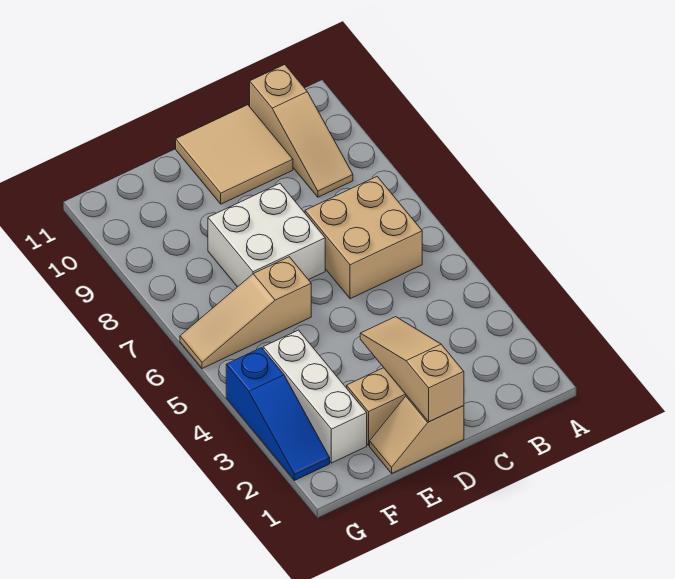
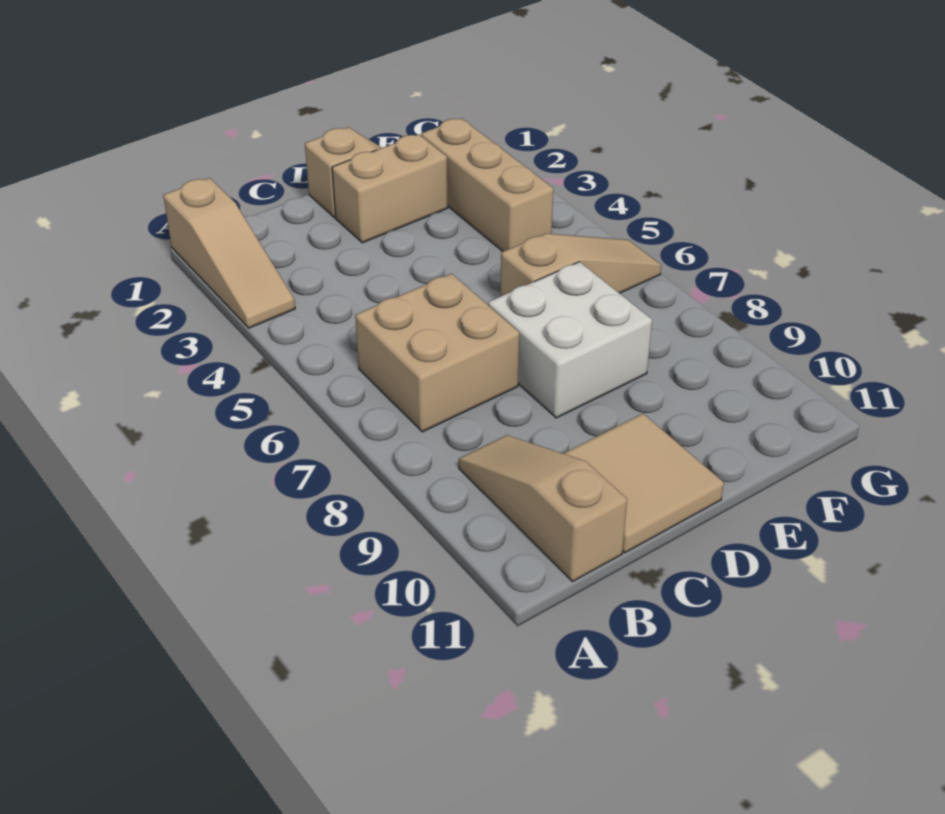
tan 1x3 slope [360,317,464,422] -> tan 1x3 slope moved to [163,178,295,328]
white 1x3 brick [263,330,367,463] -> tan 1x3 brick [421,118,553,251]
blue 1x3 slope [226,348,330,481] -> none

